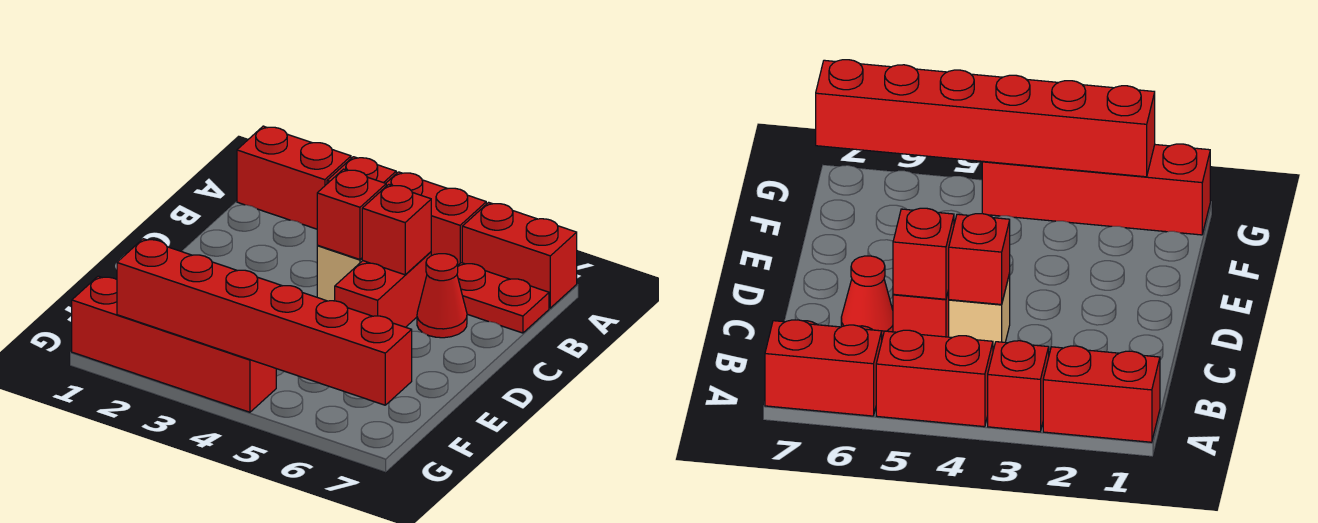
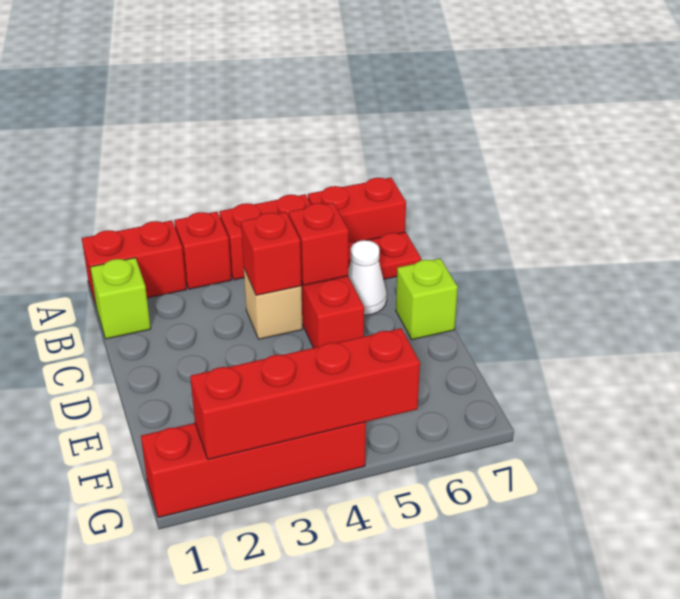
none -> lime 1x1 brick [90,258,151,339]
red 1x1 cone [417,254,467,338] -> white 1x1 cone [348,240,387,315]
none -> lime 1x1 brick [396,259,458,340]
red 1x6 brick [117,239,412,405] -> red 1x4 brick [190,328,420,459]

